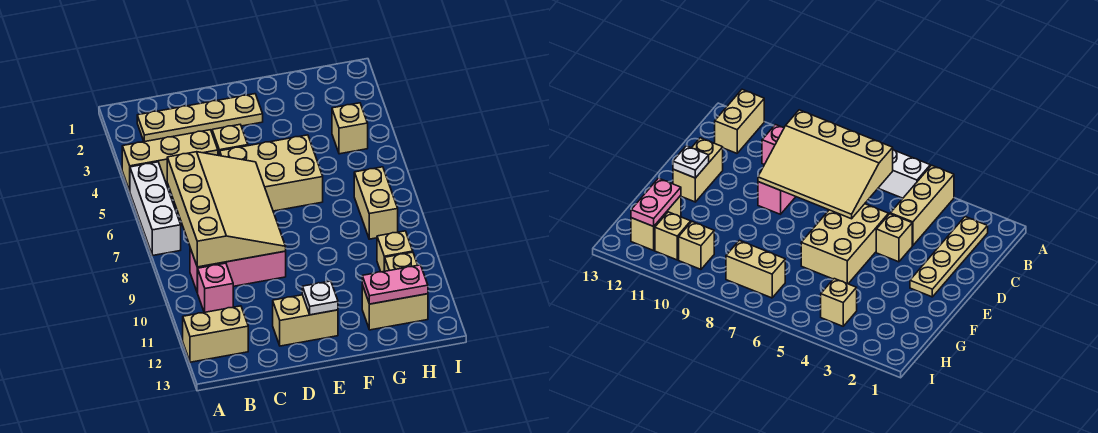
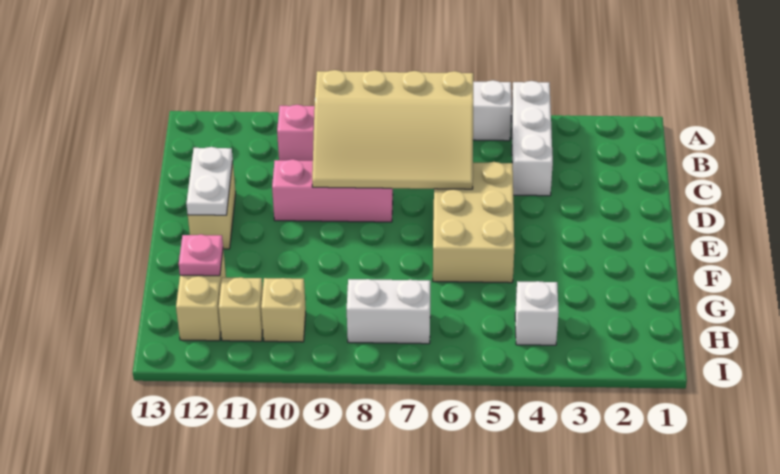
tan 1x3 brick [122,130,218,191] -> white 1x3 brick [511,81,553,196]
tan 1x2 brick [183,306,248,362] -> none
tan 1x4 plate [137,94,263,142] -> none
pink 1x3 brick [190,248,286,293] -> pink 1x3 brick turned to [272,159,393,222]
tan 1x1 brick [212,125,248,156] -> none
white 1x1 plate [302,281,338,315] -> white 1x2 plate [186,147,233,215]
pink 1x2 plate [362,265,428,304] -> pink 1x1 plate [179,234,223,276]
tan 1x1 brick [332,103,368,154] -> white 1x1 brick [515,281,559,345]
tan 1x2 brick [354,167,398,239] -> white 1x2 brick [347,279,430,344]

